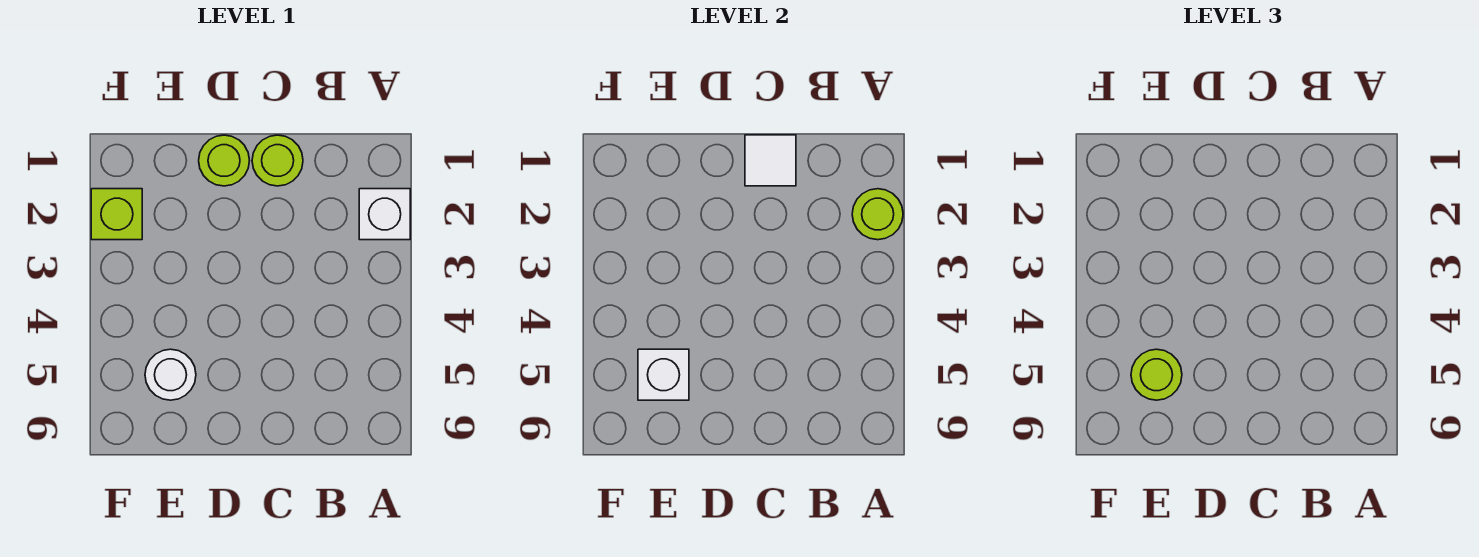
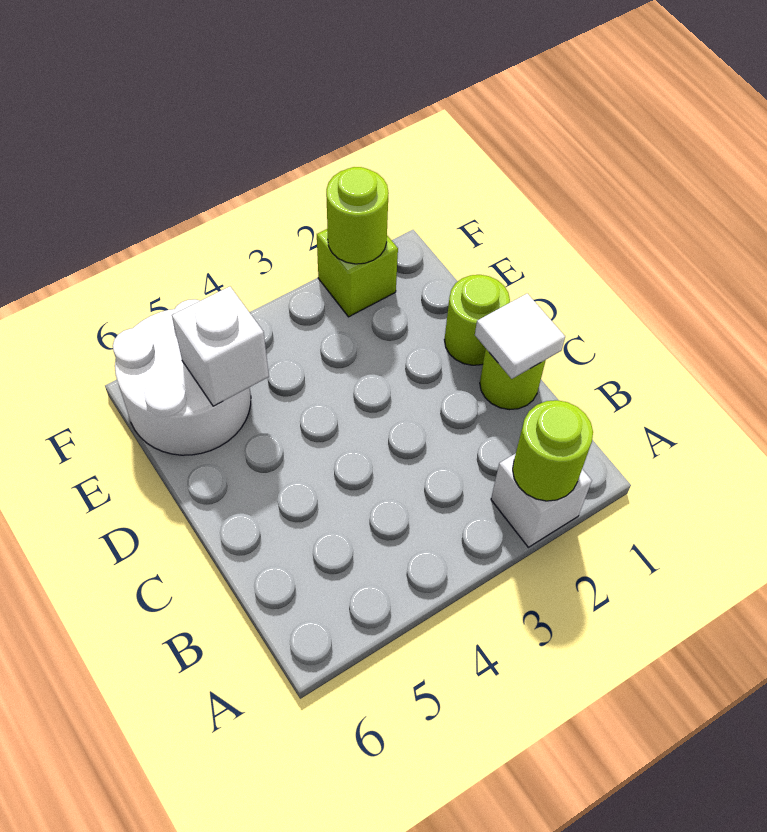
white 1x1 round brick [145,349,196,400] -> white 2x2 round brick [113,299,251,455]
lime 1x1 round brick [1131,349,1182,400] -> lime 1x1 round brick moved to [326,167,389,264]

